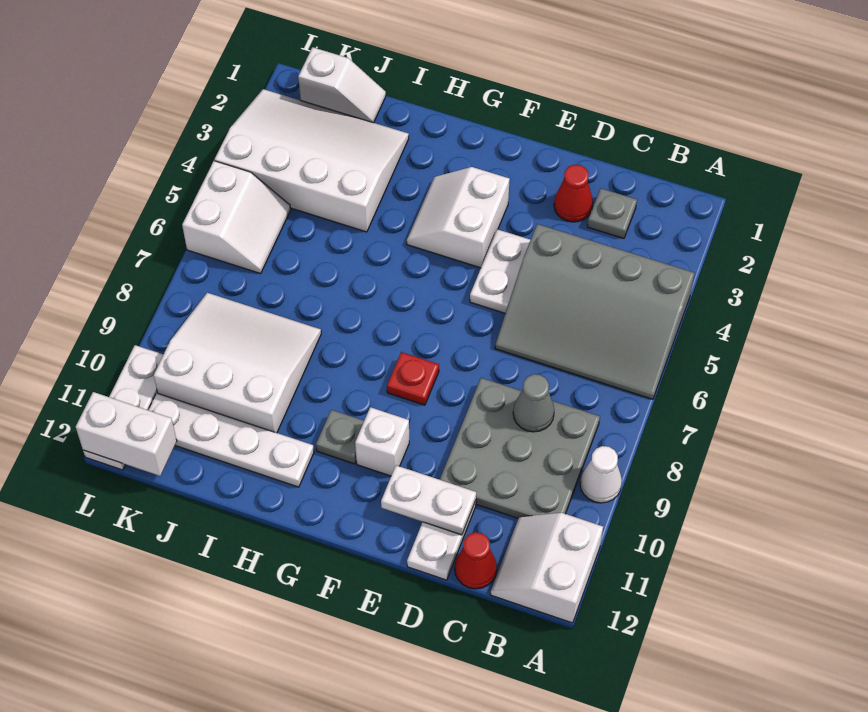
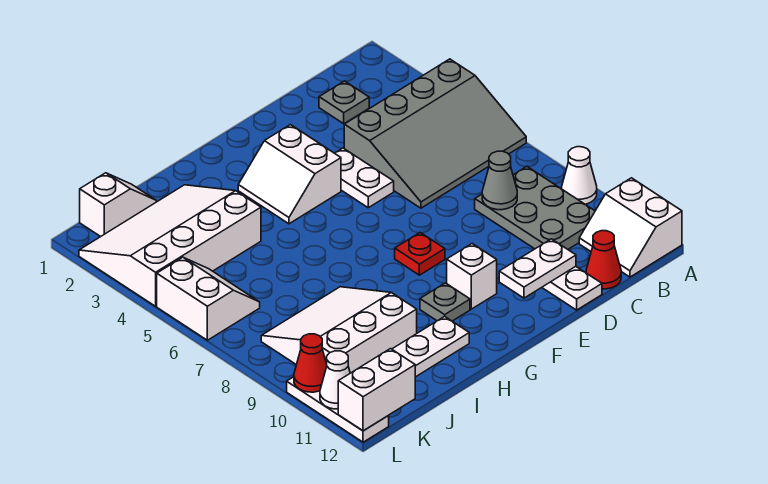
grey 3x3 plate [440,378,600,518] -> grey 2x3 plate [475,167,595,249]
red 1x1 cone [554,165,593,222] -> red 1x1 cone moved to [294,334,327,392]
none -> white 1x1 cone [320,351,350,409]

